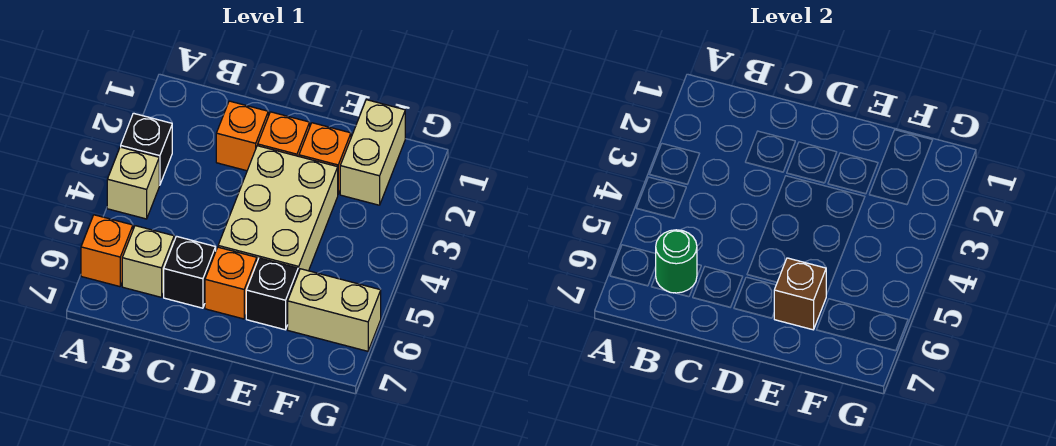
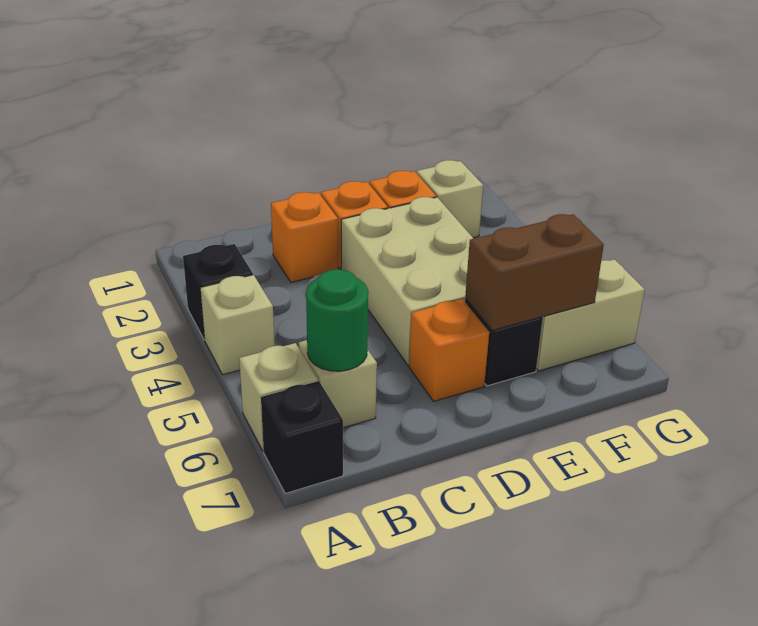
orange 1x1 brick [81,215,133,287] -> tan 1x1 brick [239,343,318,451]
black 1x1 brick [164,236,216,308] -> black 1x1 brick moved to [261,381,343,494]
brown 1x1 brick [774,258,827,330] -> brown 1x2 brick [465,214,604,331]
tan 1x2 brick [340,100,405,205] -> tan 1x1 brick [417,160,483,238]

